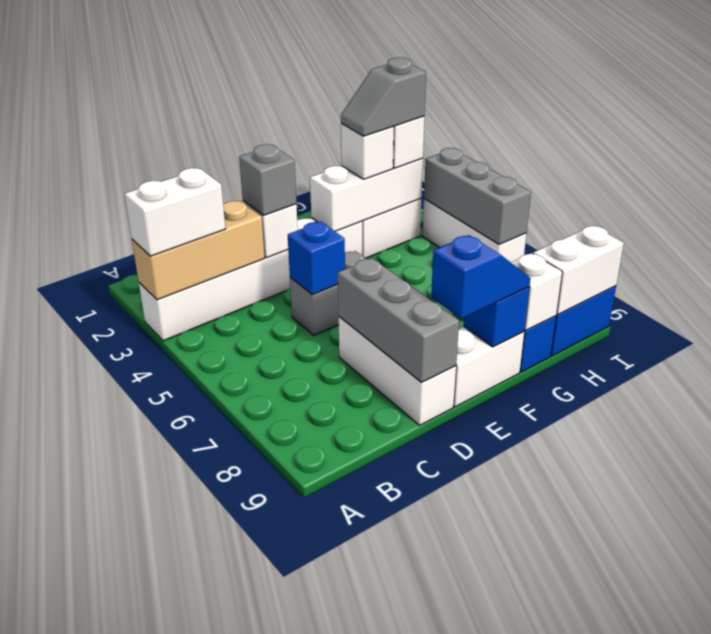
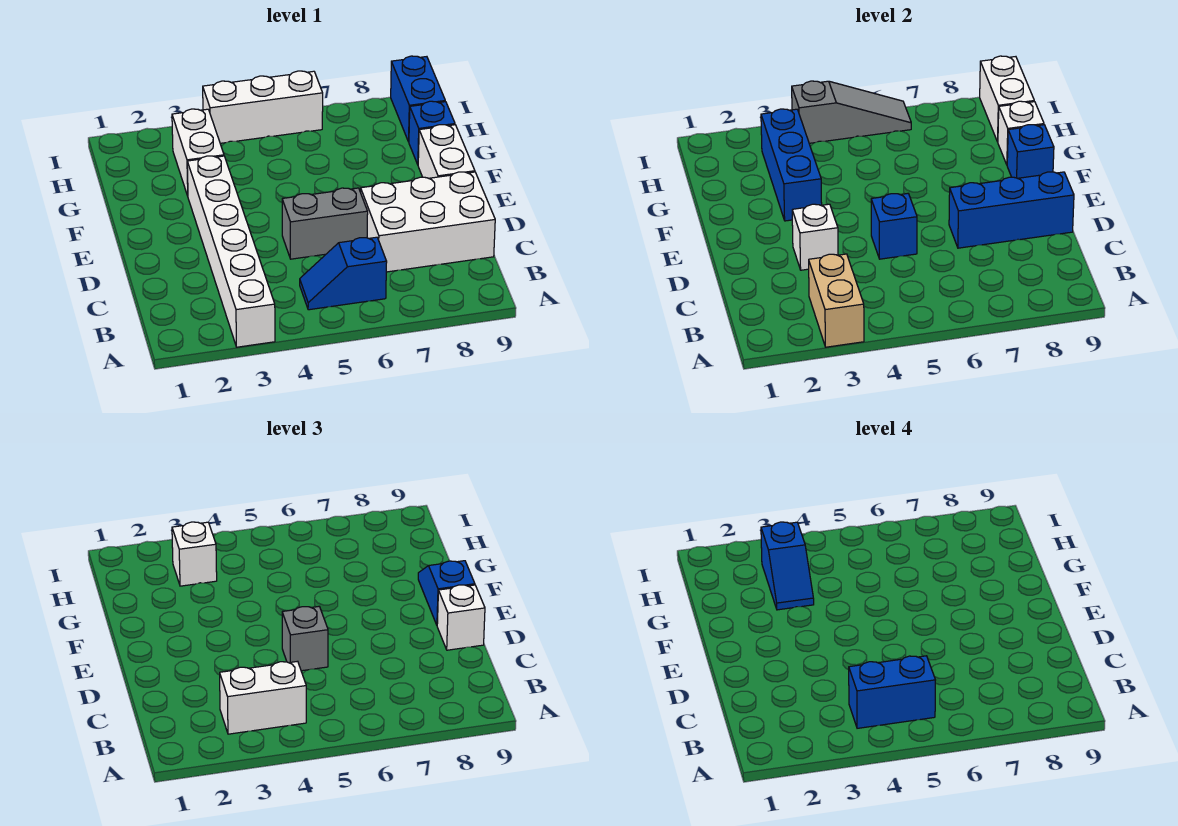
tan 1x3 brick [132,201,265,300] -> tan 1x2 brick [809,254,864,347]
white 1x2 brick [124,168,225,256] -> white 1x2 brick turned to [220,661,306,734]
none -> blue 1x2 brick [849,656,935,728]
none -> blue 1x2 slope [300,237,387,310]
grey 1x1 brick [239,144,296,215] -> grey 1x1 brick moved to [282,607,328,671]
grey 1x2 brick [290,251,366,336] -> grey 1x2 brick turned to [282,188,368,259]
white 1x3 brick [339,317,456,425] -> white 2x3 brick [361,172,495,272]
grey 1x3 brick [338,258,459,382] -> blue 1x3 brick [949,172,1074,248]
white 1x3 brick [310,158,423,231] -> blue 1x3 brick [761,109,822,221]
white 1x1 brick [341,123,394,179] -> white 1x1 brick moved to [437,585,485,650]
grey 1x2 slope [341,58,426,136] -> blue 1x2 slope [761,522,814,610]
grey 1x3 brick [424,148,531,244] -> grey 1x3 slope [792,81,911,143]

